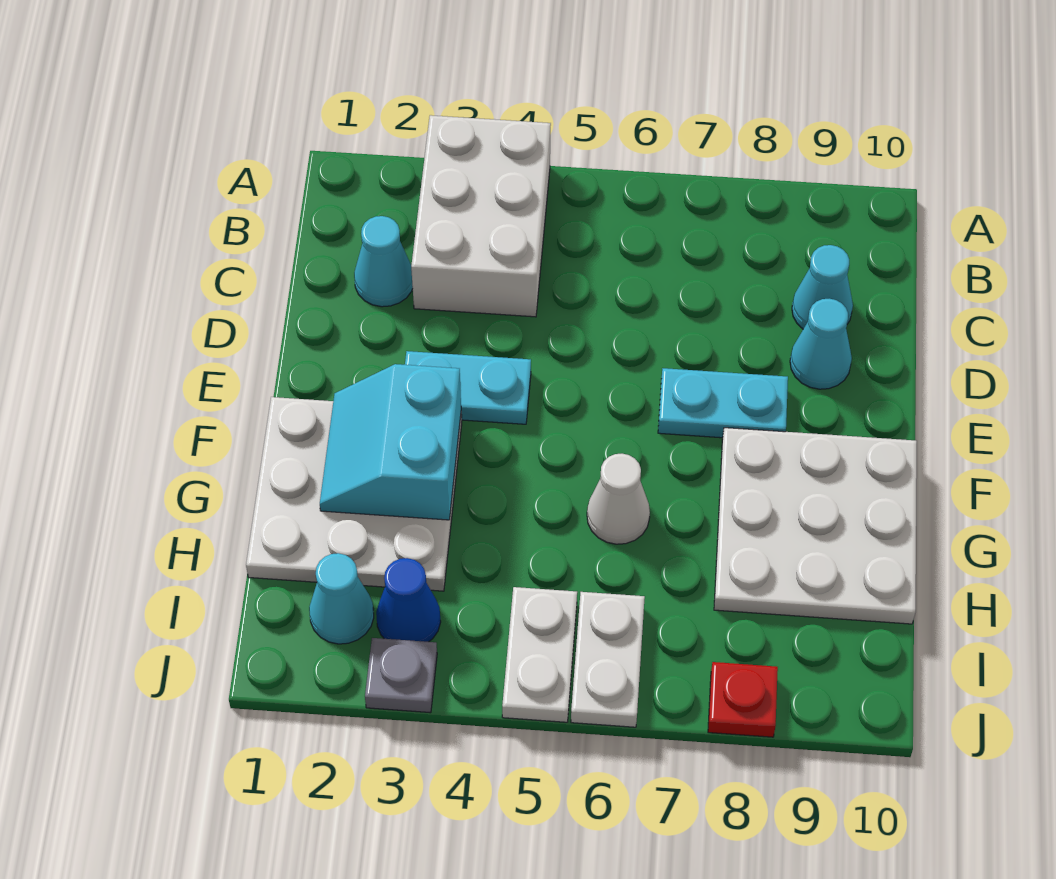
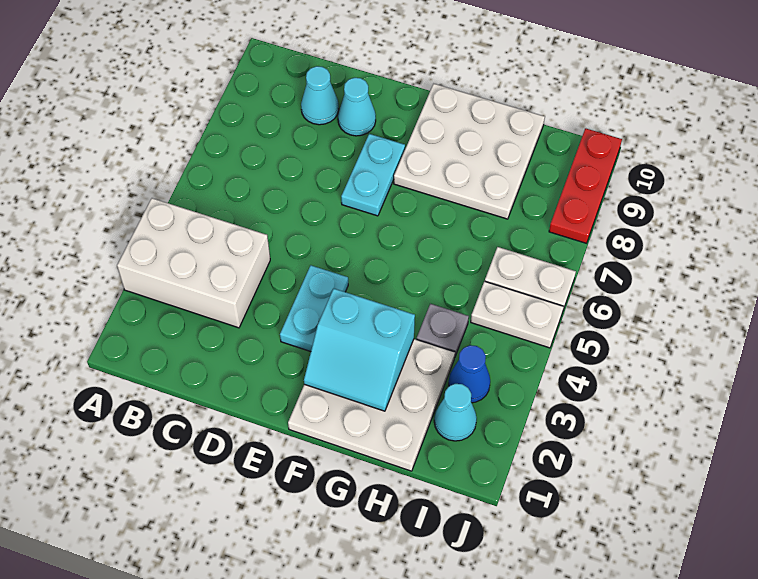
cyan 1x1 cone [354,216,413,307] -> none
white 1x1 cone [587,454,650,544] -> none
grey 1x1 plate [365,638,437,713] -> grey 1x1 plate moved to [417,304,469,356]
red 1x1 plate [708,662,778,737] -> red 1x3 plate [549,128,622,243]

